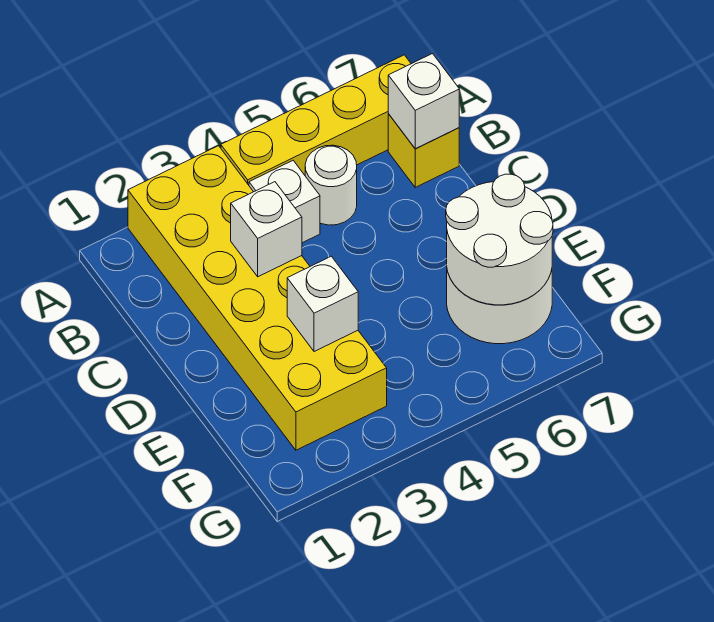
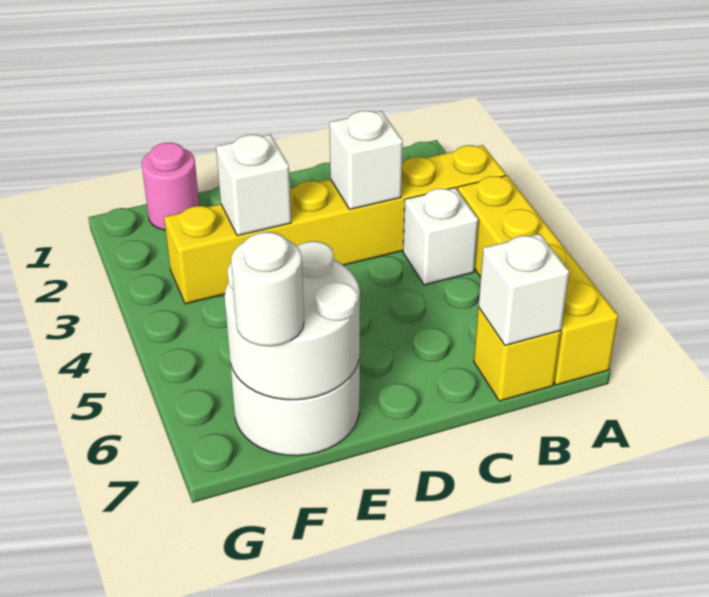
yellow 2x6 brick [128,146,387,450] -> yellow 1x6 brick [164,145,506,304]
white 1x1 round brick [305,145,357,225] -> white 1x1 round brick moved to [231,232,304,346]
none -> pink 1x1 round brick [142,143,199,230]

